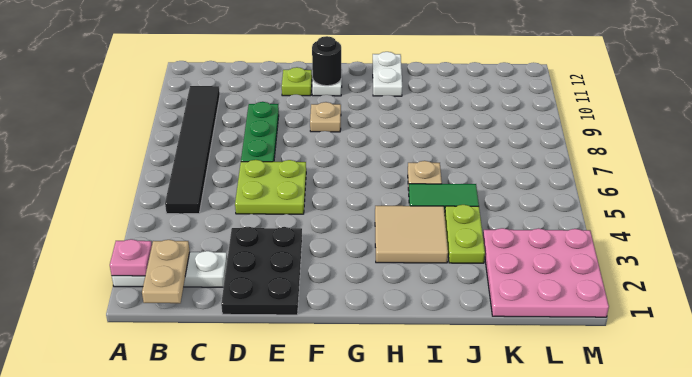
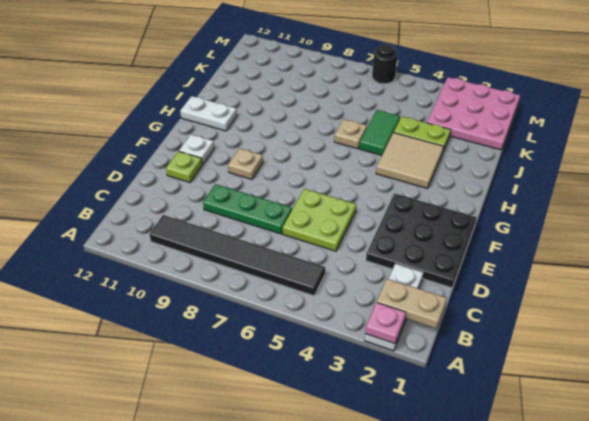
black 2x3 plate [221,227,302,315] -> black 3x3 plate [366,193,477,288]
black 1x1 round brick [312,36,341,86] -> black 1x1 round brick moved to [372,44,398,84]

